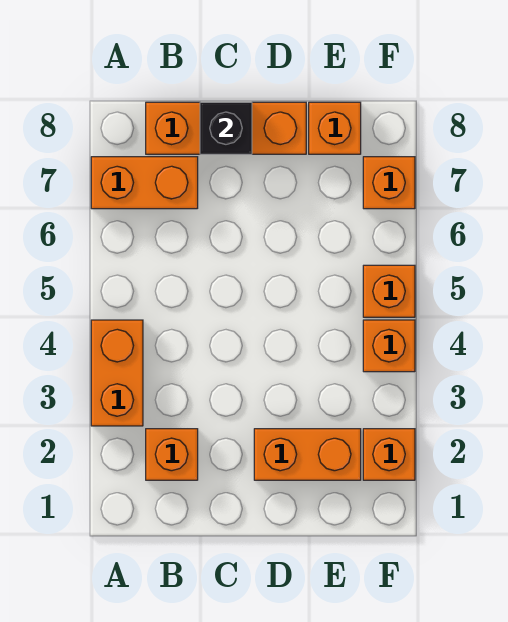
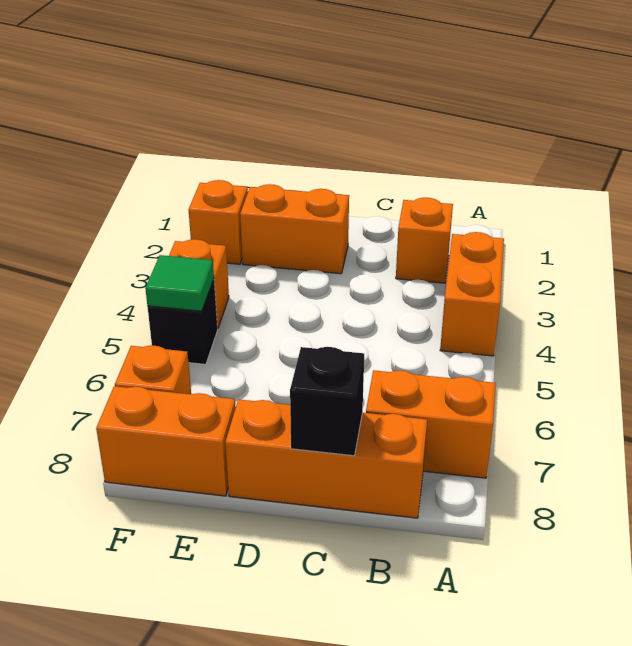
orange 1x1 brick [309,102,361,154] -> orange 1x2 brick [96,386,236,496]
orange 1x1 brick [363,265,415,317] -> black 1x1 brick [148,280,218,364]
none -> green 1x1 tile [145,255,214,311]

